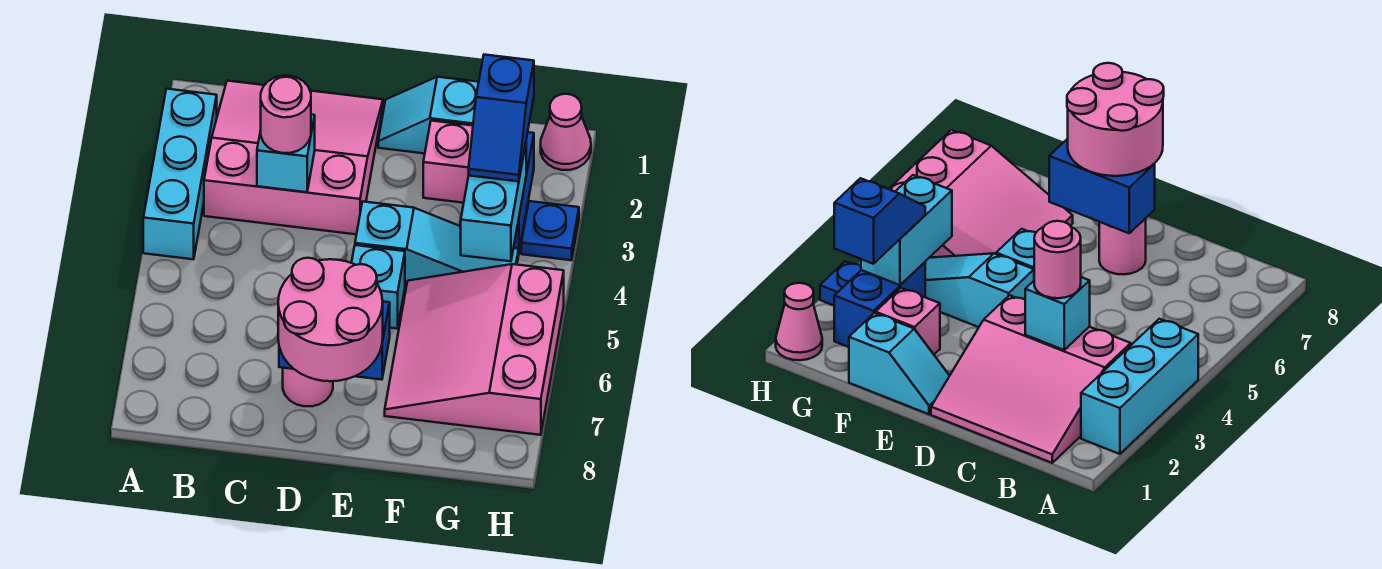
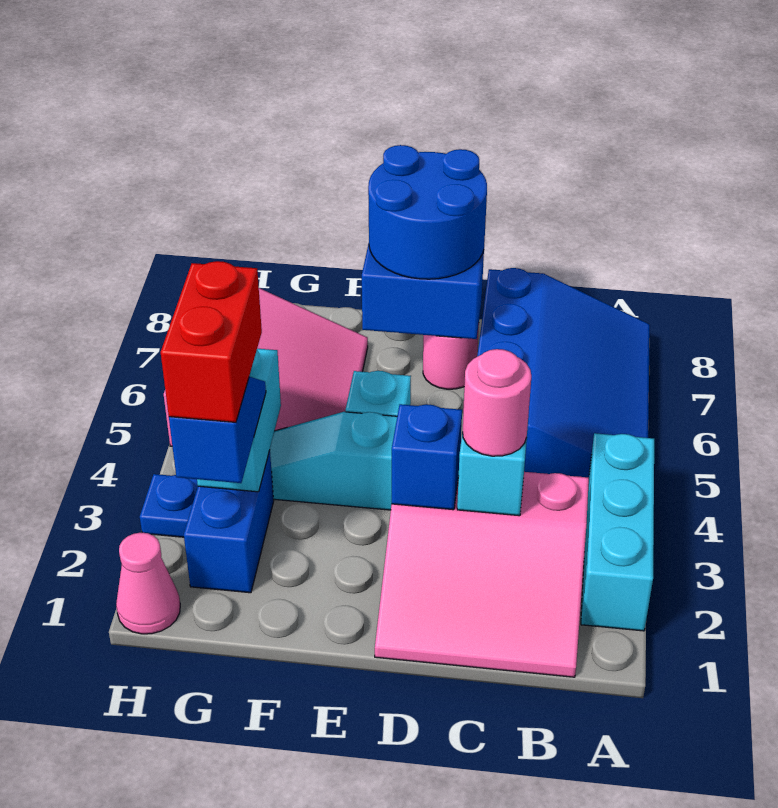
none -> blue 3x4 slope [477,268,650,477]
none -> blue 1x1 brick [392,404,462,510]
pink 2x2 round brick [278,258,383,381] -> blue 2x2 round brick [368,145,487,279]
cyan 1x2 slope [378,77,479,153] -> none
pink 1x1 brick [423,121,473,203] -> none
none -> red 1x2 brick [161,261,262,422]

